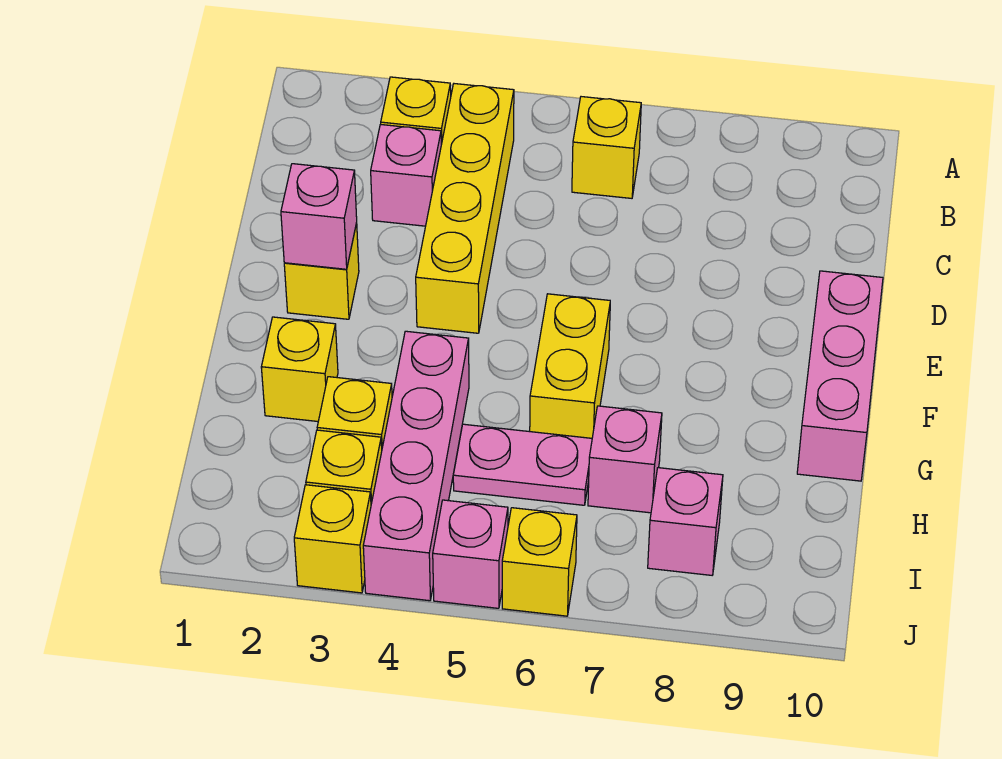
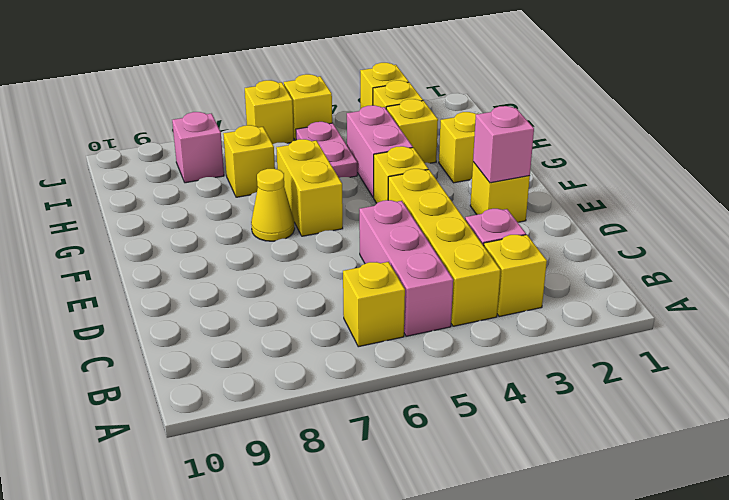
pink 1x3 brick [797,271,883,481] -> pink 1x3 brick moved to [359,200,453,336]
none -> yellow 1x1 brick [374,146,428,203]
none -> yellow 1x1 cone [251,169,295,241]
pink 1x4 brick [363,331,469,601] -> pink 1x2 brick [347,105,413,197]
pink 1x2 plate [453,424,592,505] -> pink 1x2 plate turned to [296,122,357,178]
pink 1x1 brick [588,406,662,513] -> yellow 1x1 brick [223,125,275,197]
pink 1x1 brick [433,500,508,608] -> yellow 1x1 brick [284,74,332,140]

